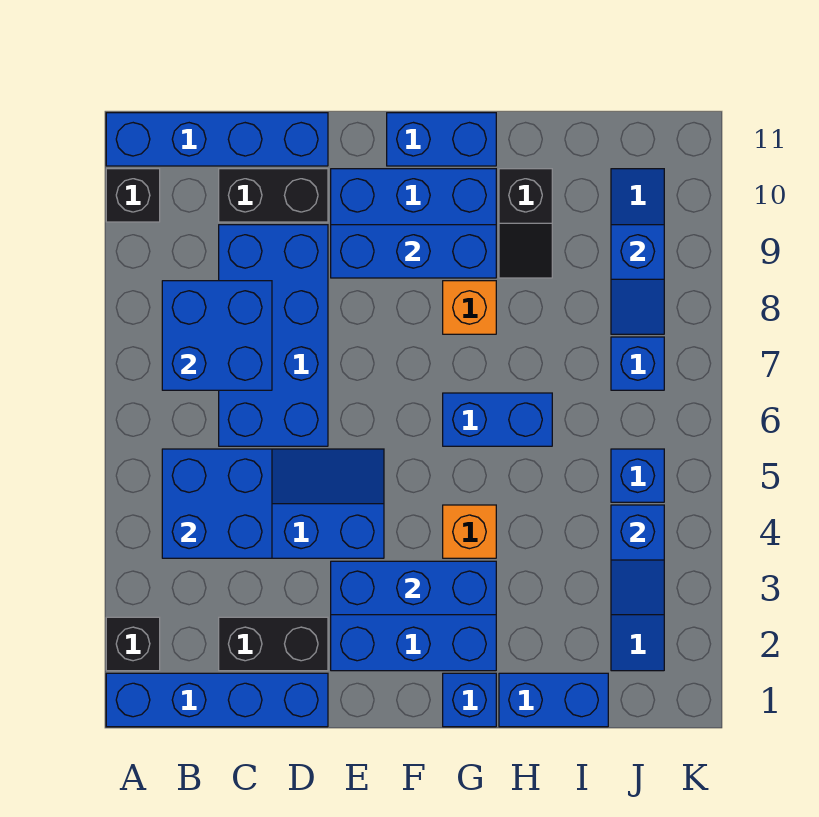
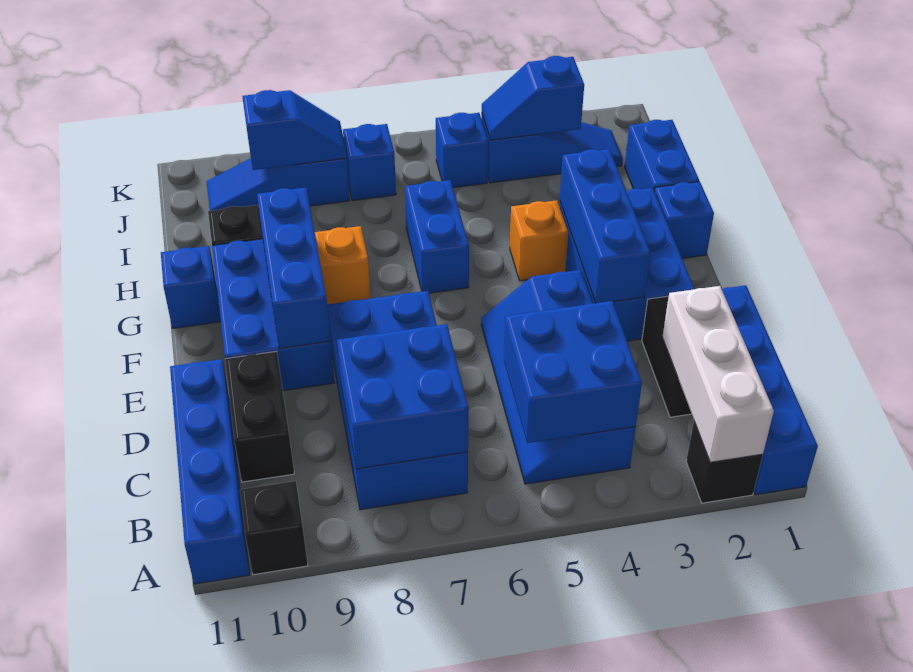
none -> white 1x3 brick [662,286,774,462]
blue 2x4 brick [219,225,328,446] -> blue 2x4 brick turned to [327,291,468,510]
blue 1x2 brick [387,113,496,166] -> blue 1x1 brick [161,246,221,328]
blue 1x2 slope [611,505,664,615] -> blue 1x2 slope turned to [482,56,584,140]

